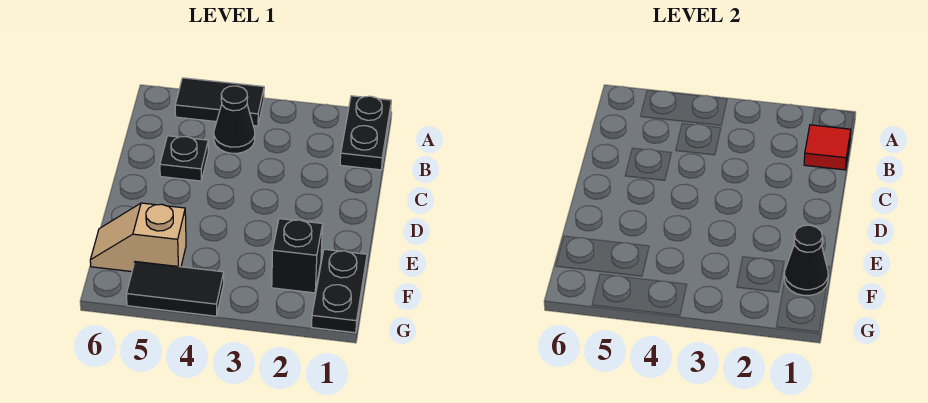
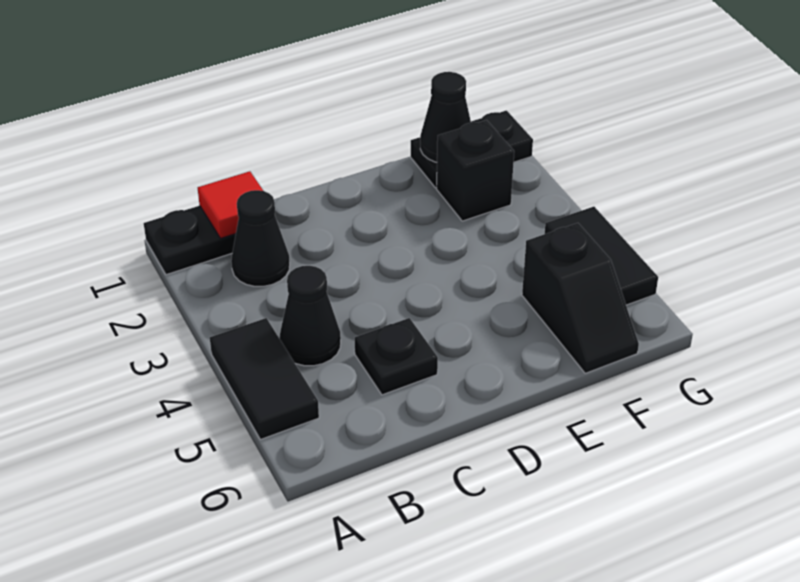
none -> black 1x1 cone [231,190,290,286]
tan 1x2 slope [90,203,186,272] -> black 1x2 slope [522,223,639,373]

